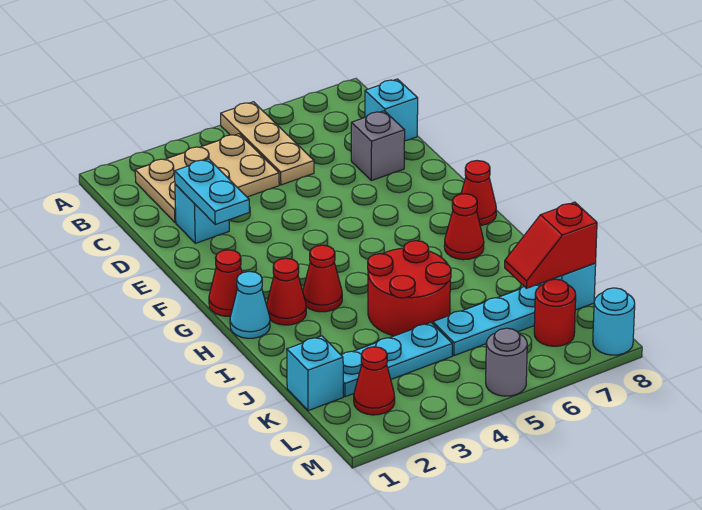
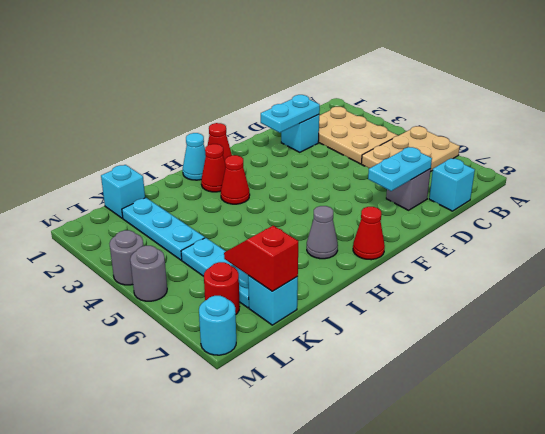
tan 1x3 plate [221,102,314,185] -> tan 2x3 plate [361,126,460,172]
none -> cyan 1x2 plate [368,147,432,191]
red 1x1 cone [444,194,484,260] -> grey 1x1 cone [307,206,338,259]
red 2x2 round brick [368,241,451,336] -> none
red 1x1 cone [354,347,395,415] -> none
none -> grey 1x1 round brick [109,230,143,285]

